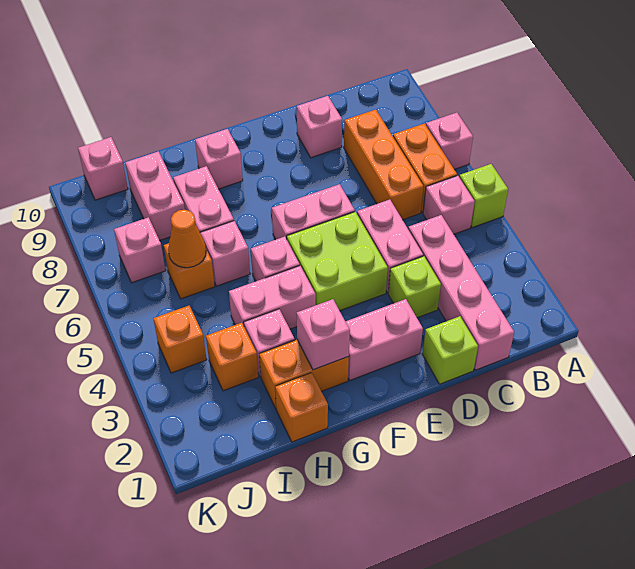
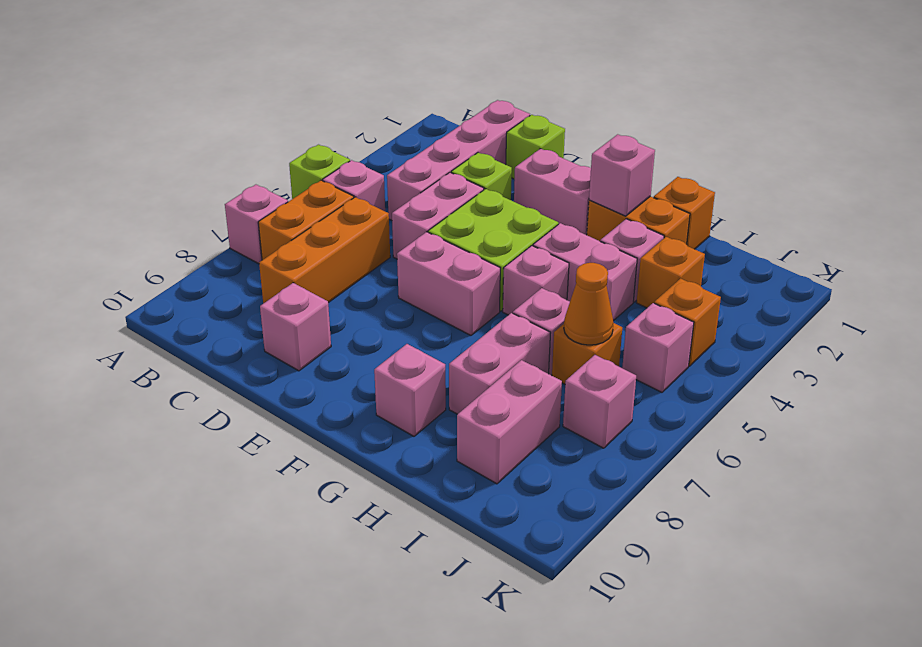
pink 1x1 brick [78,137,128,200] -> pink 1x1 brick moved to [622,303,694,392]

